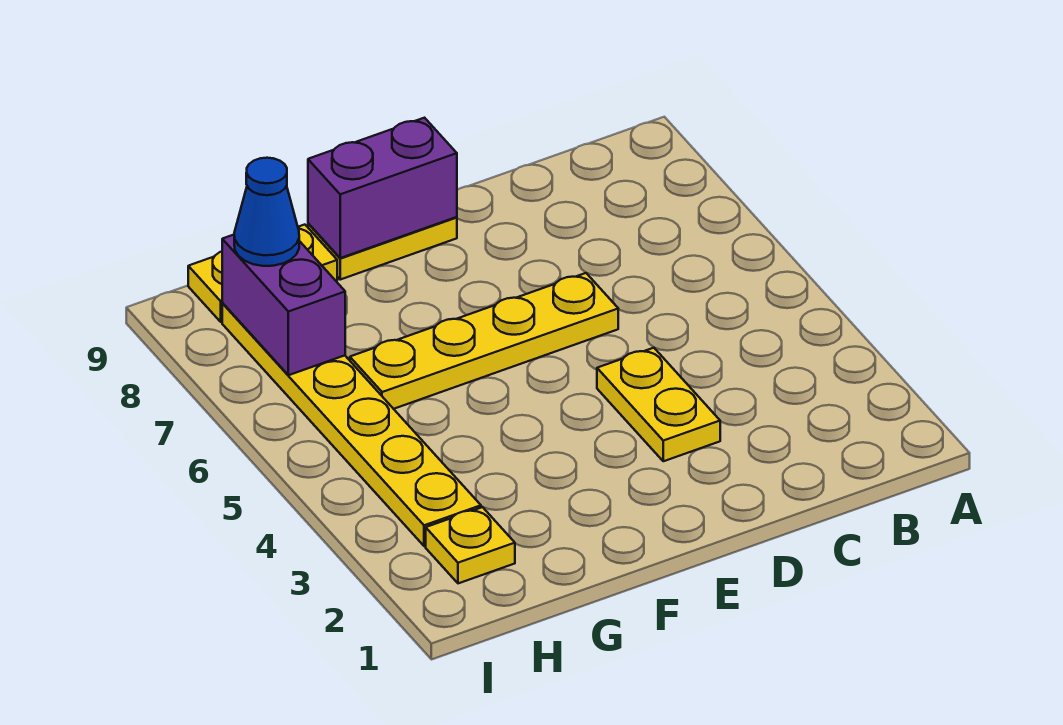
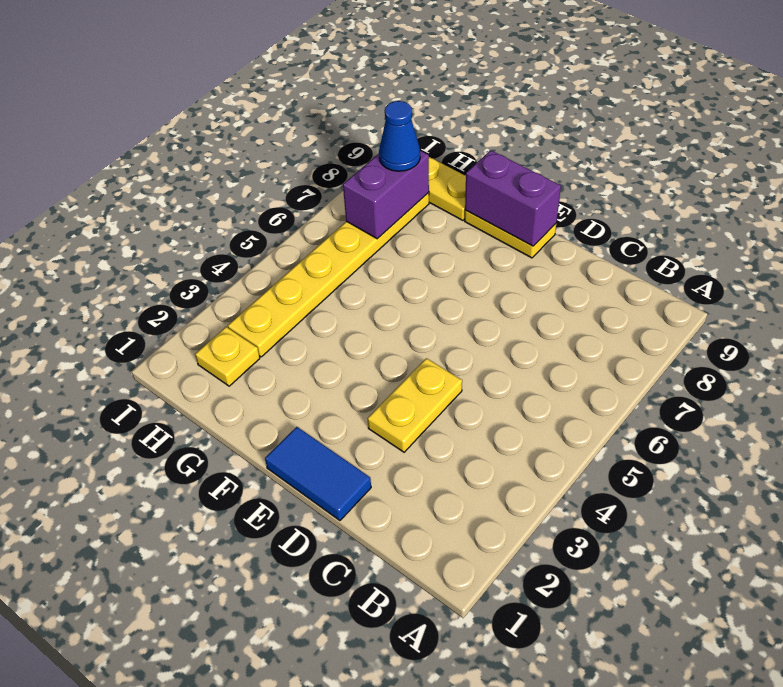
none -> blue 1x2 tile [265,427,371,520]
yellow 1x4 plate [350,273,618,409] -> none

